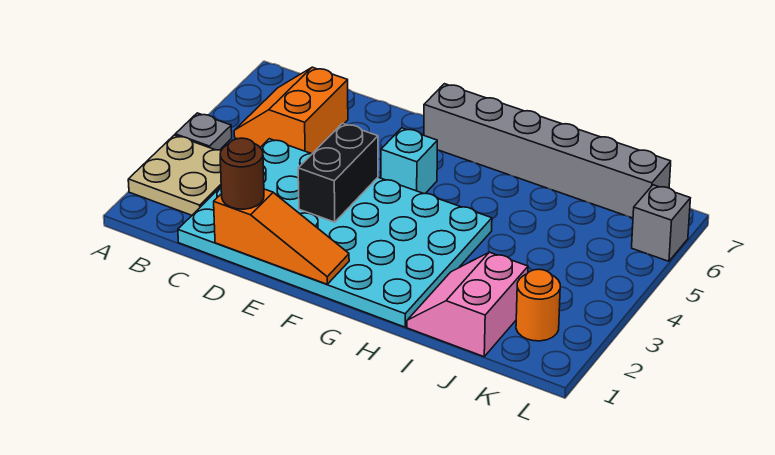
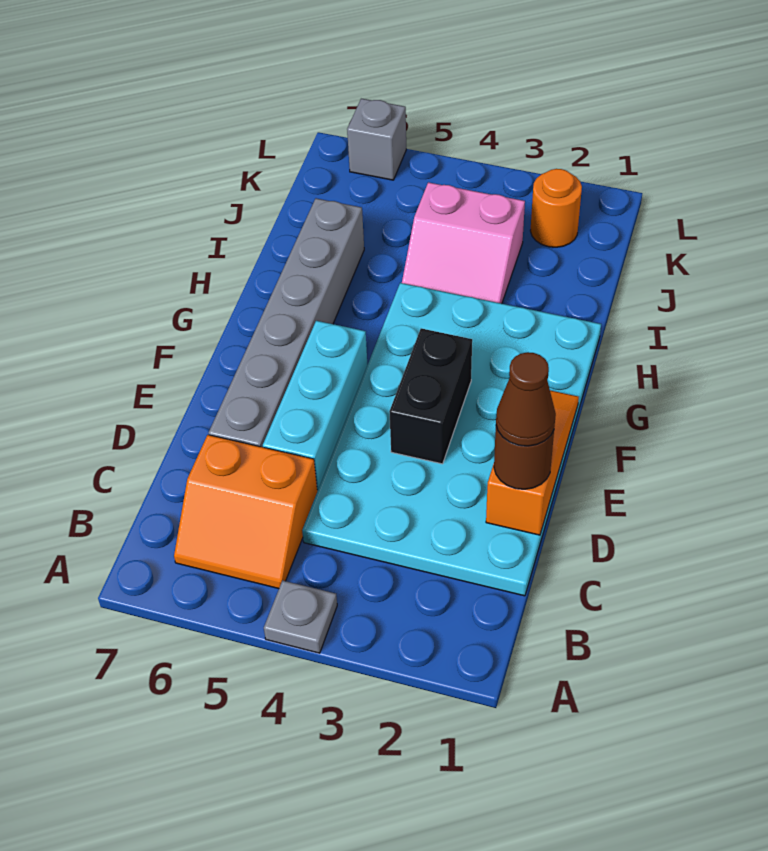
tan 2x2 plate [128,135,221,215] -> none
none -> brown 1x1 cone [496,352,556,446]
black 1x2 brick [298,123,378,222] -> black 1x2 brick turned to [389,328,472,464]
cyan 1x1 brick [381,128,437,194] -> cyan 1x3 brick [263,321,367,491]
grey 1x6 brick [424,84,671,218] -> grey 1x6 brick moved to [209,198,364,447]
pink 2x2 slope [407,252,528,357] -> pink 2x2 slope moved to [402,182,525,304]

